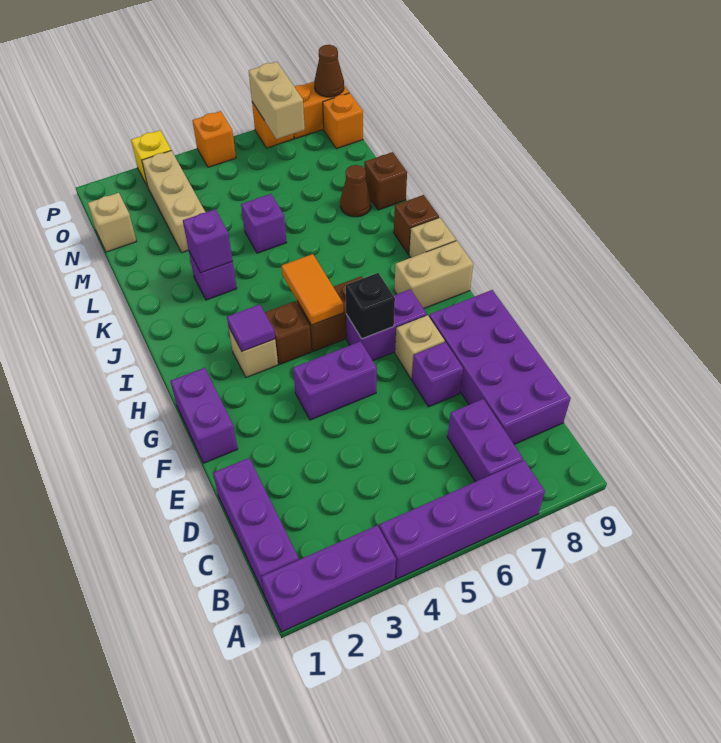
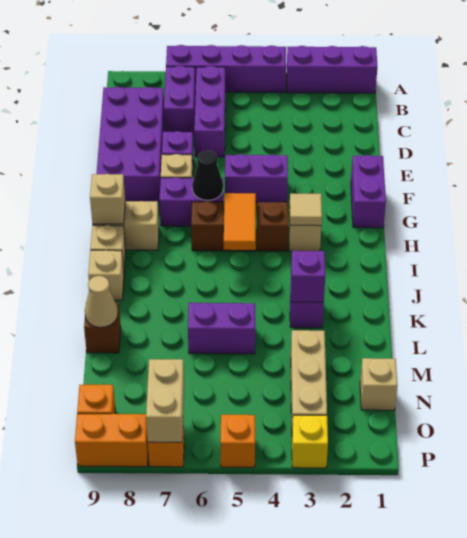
purple 1x3 brick [213,458,299,596] -> purple 1x3 brick moved to [194,66,225,157]
black 1x1 brick [346,273,395,339] -> black 1x1 cone [192,150,223,200]
purple 1x1 tile [227,304,275,351] -> tan 1x1 tile [290,194,322,226]
none -> tan 1x1 brick [90,174,125,224]
brown 1x1 brick [394,195,439,254] -> tan 1x1 brick [88,250,124,300]
purple 1x1 brick [241,194,287,253] -> purple 1x2 brick [188,303,255,354]
brown 1x1 cone [340,165,371,217] -> none
none -> tan 1x1 cone [85,276,118,327]
brown 1x1 cone [314,45,344,97] -> none

